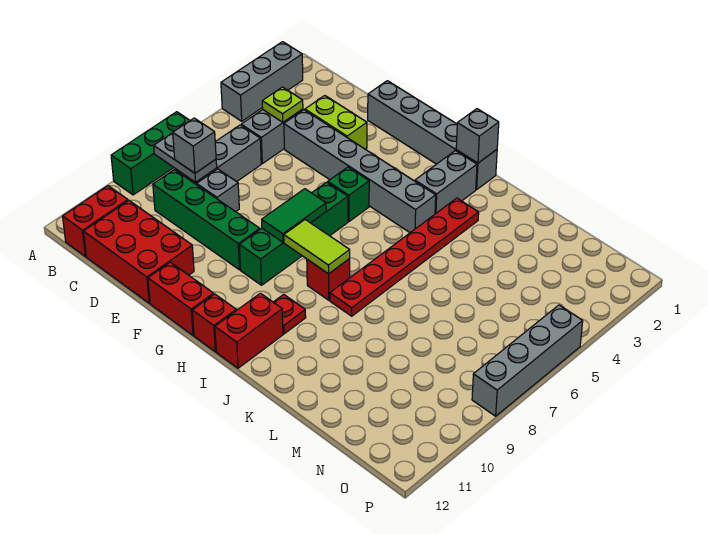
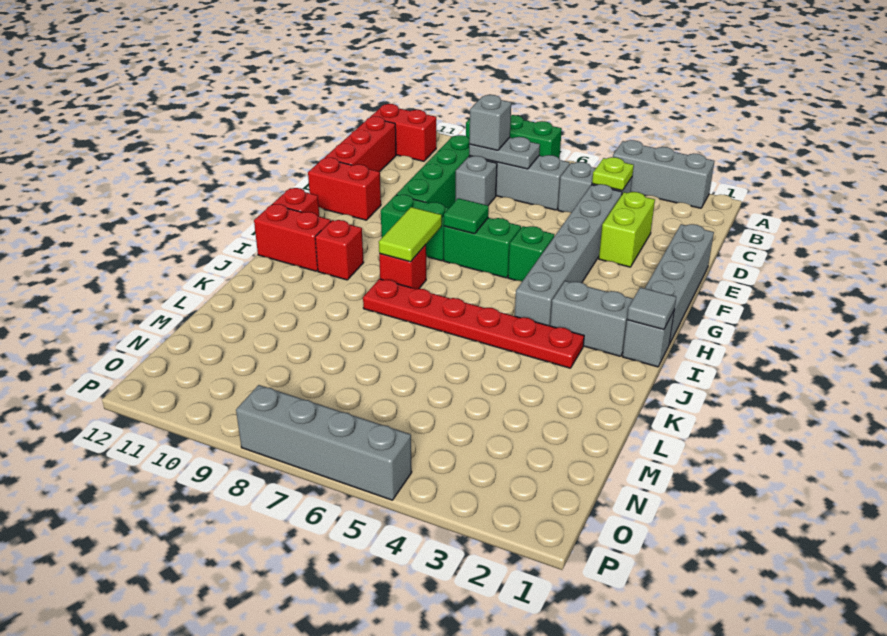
grey 1x2 plate [154,133,217,182] -> grey 1x2 plate turned to [469,137,540,169]
red 2x3 brick [84,201,194,303] -> red 1x3 brick [325,116,396,172]
red 1x2 brick [148,262,214,335] -> red 1x2 brick turned to [308,158,381,220]
green 1x2 tile [262,189,326,242] -> green 1x1 tile [444,198,489,234]
grey 1x1 brick [456,109,499,163] -> grey 1x1 tile [627,287,676,330]
red 1x1 plate [274,294,306,334] -> red 1x1 brick [315,220,364,280]

